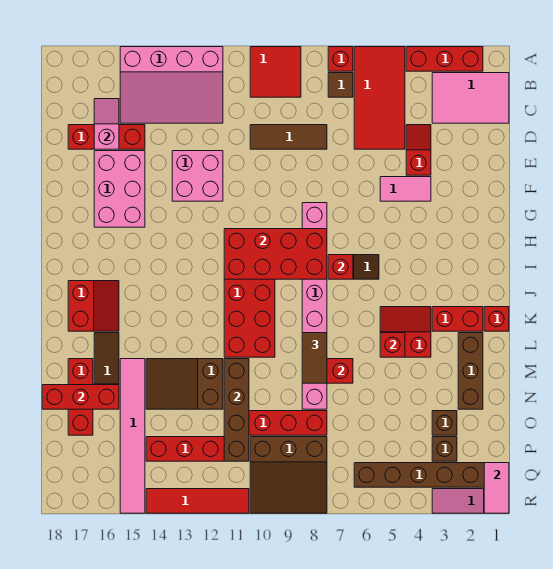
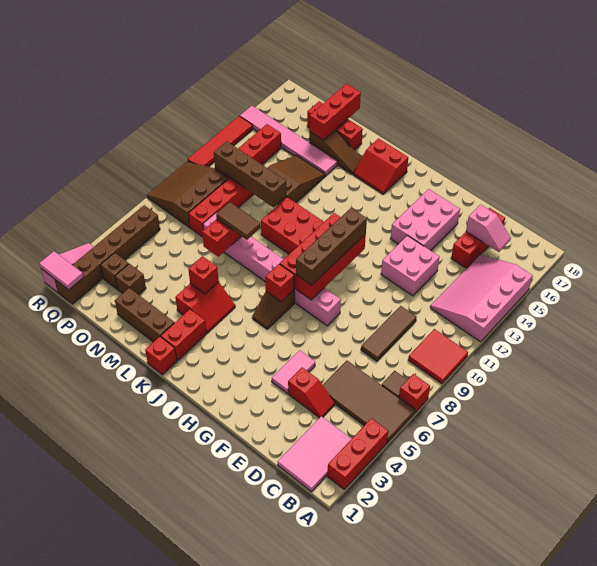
red 2x4 tile [354,47,405,149] -> brown 2x4 tile [323,361,415,443]
pink 2x3 brick [94,151,145,227] -> pink 2x3 brick turned to [390,189,460,251]
none -> brown 1x4 brick [296,208,367,285]

